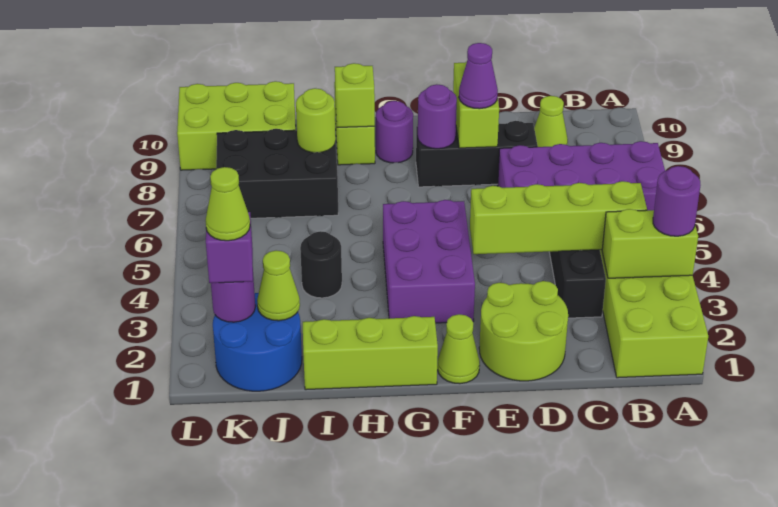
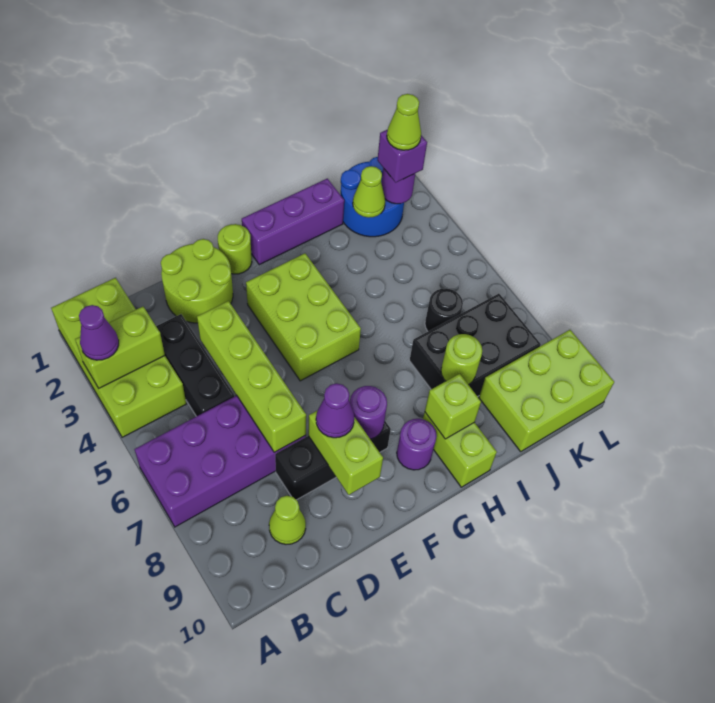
purple 1x1 round brick [653,166,700,236] -> purple 1x1 cone [79,305,119,360]
lime 1x4 brick [470,181,647,254] -> lime 1x4 brick turned to [197,301,306,452]
lime 1x1 cone [437,314,480,384] -> lime 1x1 round brick [218,224,252,274]
purple 2x3 brick [383,200,475,323] -> lime 2x3 brick [246,253,361,381]
lime 1x3 brick [303,316,438,390] -> purple 1x3 brick [242,179,344,265]
black 1x1 round brick [300,231,342,298] -> black 1x1 round brick moved to [425,288,463,331]

